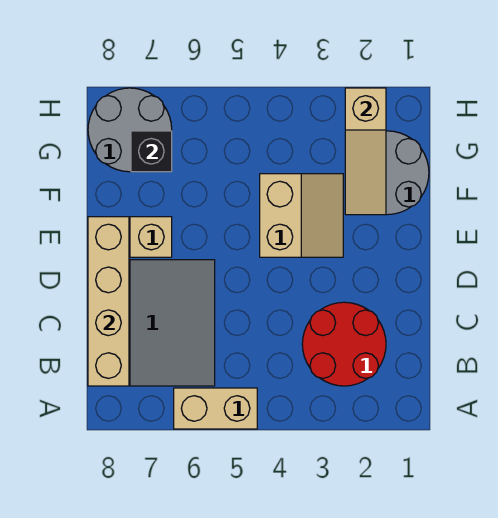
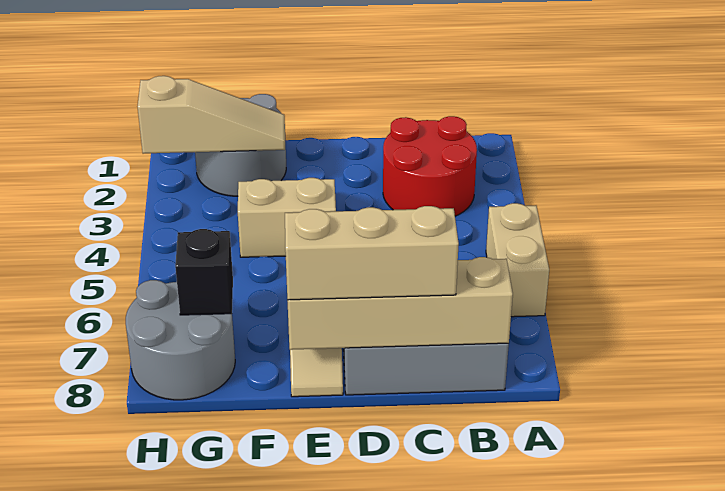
none -> tan 1x3 brick [285,206,459,300]

